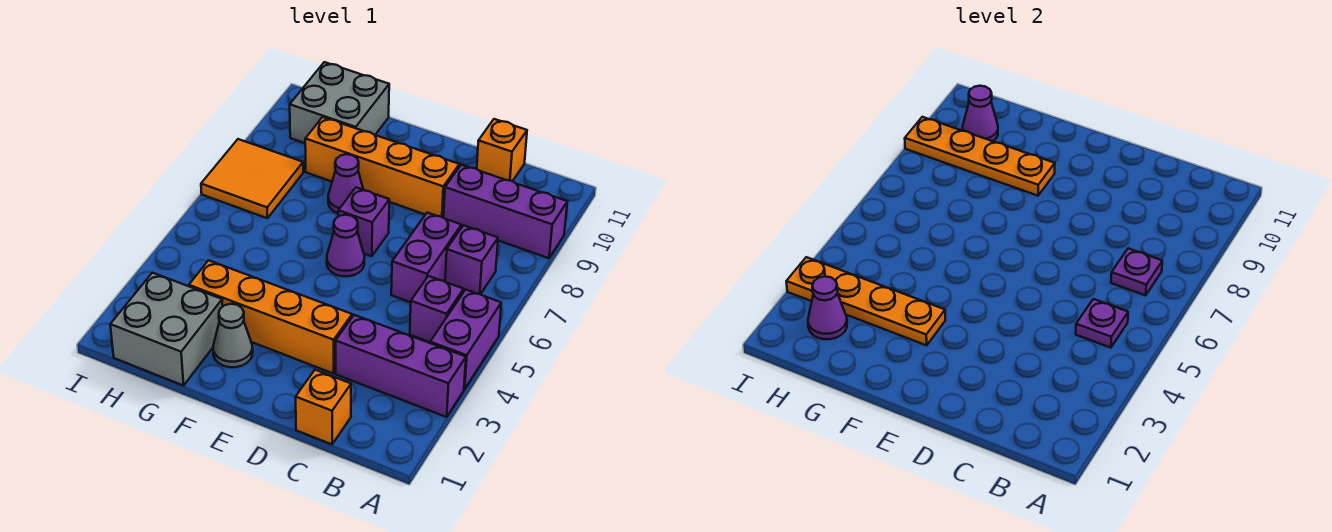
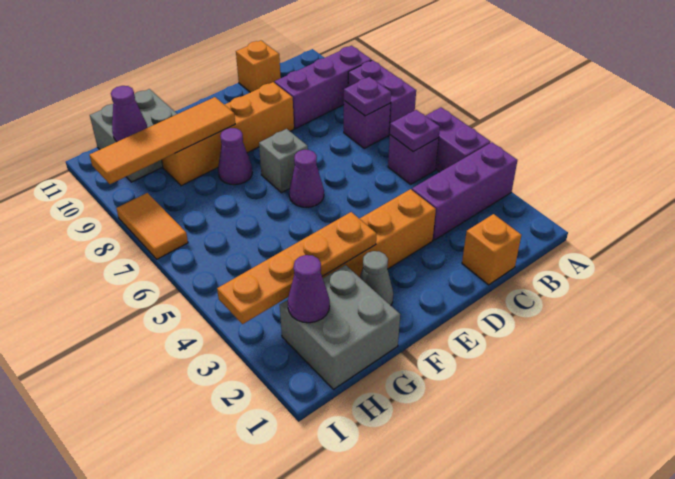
purple 1x2 brick [391,213,461,302] -> purple 1x2 brick moved to [348,60,416,135]
purple 1x1 brick [338,188,389,256] -> grey 1x1 brick [259,129,308,193]
orange 1x4 plate [905,117,1055,196] -> orange 1x4 tile [90,97,235,184]
orange 2x2 tile [201,139,303,218] -> orange 1x2 tile [116,193,188,259]

